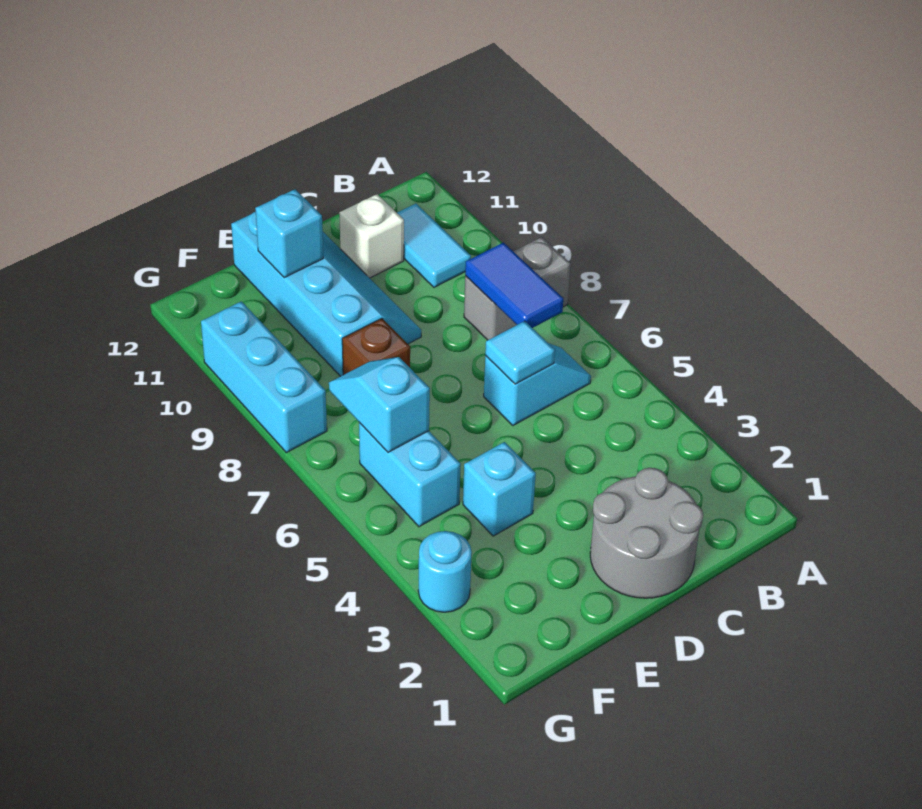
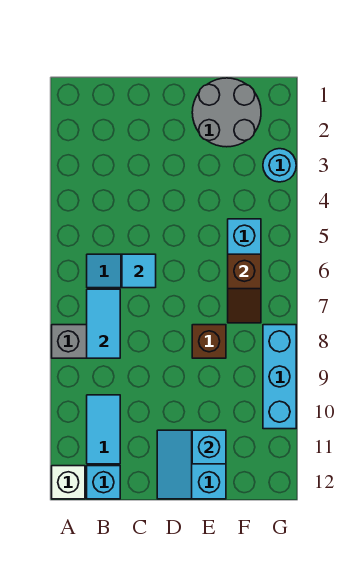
blue 1x2 tile [465,243,563,328] -> cyan 1x2 tile [87,289,120,358]
grey 2x2 round brick [590,468,703,598] -> grey 2x2 round brick moved to [192,78,261,147]
white 1x1 brick [339,194,404,278] -> white 1x1 brick moved to [52,466,85,499]
cyan 2x4 slope [231,212,421,376] -> cyan 2x2 slope [157,430,226,499]
cyan 1x1 brick [463,442,536,536] -> cyan 1x1 brick moved to [87,466,120,499]
cyan 1x2 slope [329,357,430,452] -> brown 1x2 slope [228,254,261,323]

